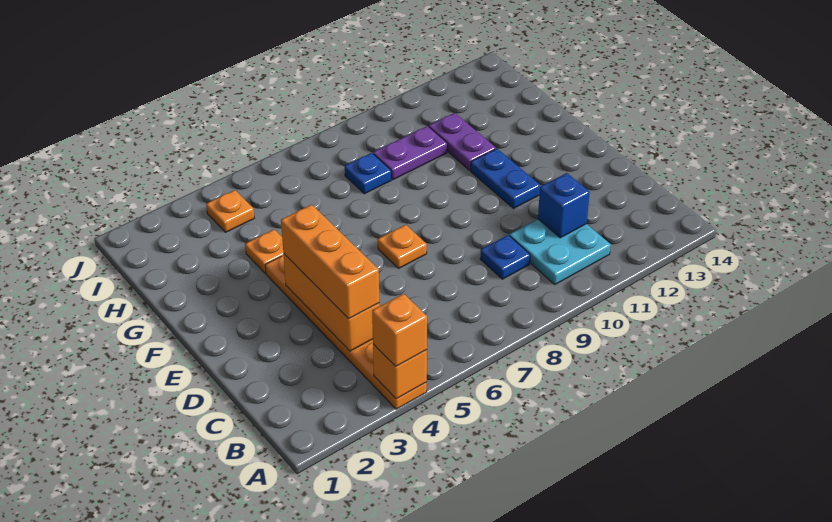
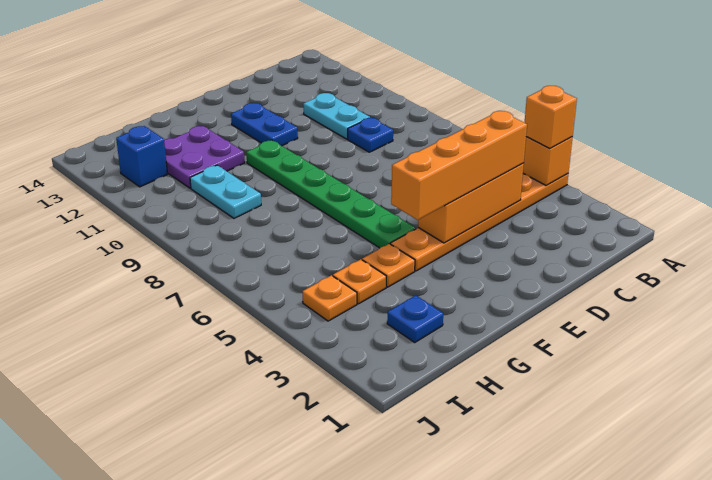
cyan 2x2 plate [510,219,611,284] -> cyan 1x2 plate [303,93,370,139]
orange 1x3 brick [281,205,379,319] -> orange 1x4 brick [391,111,527,220]
blue 1x1 brick [538,173,590,238] -> blue 1x1 brick moved to [116,126,167,187]
orange 1x1 plate [378,225,427,269] -> orange 1x1 plate moved to [333,259,386,304]
blue 1x2 plate [471,149,540,209] -> blue 1x2 plate turned to [231,103,298,146]
none -> green 1x6 plate [246,140,416,248]
purple 1x2 plate [429,113,496,170] -> purple 2x2 plate [164,126,245,188]
blue 1x1 plate [345,153,391,194] -> blue 1x1 plate moved to [387,295,443,342]
purple 1x2 plate [373,126,447,180] -> cyan 1x2 plate [190,165,261,218]

